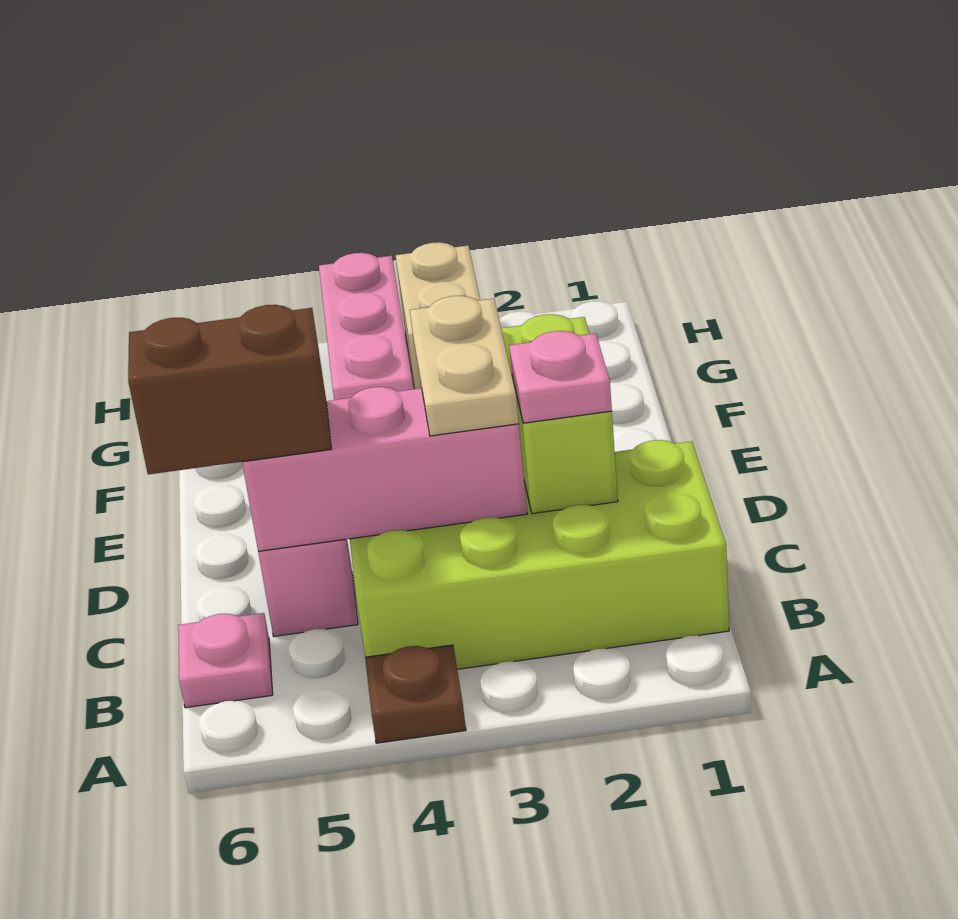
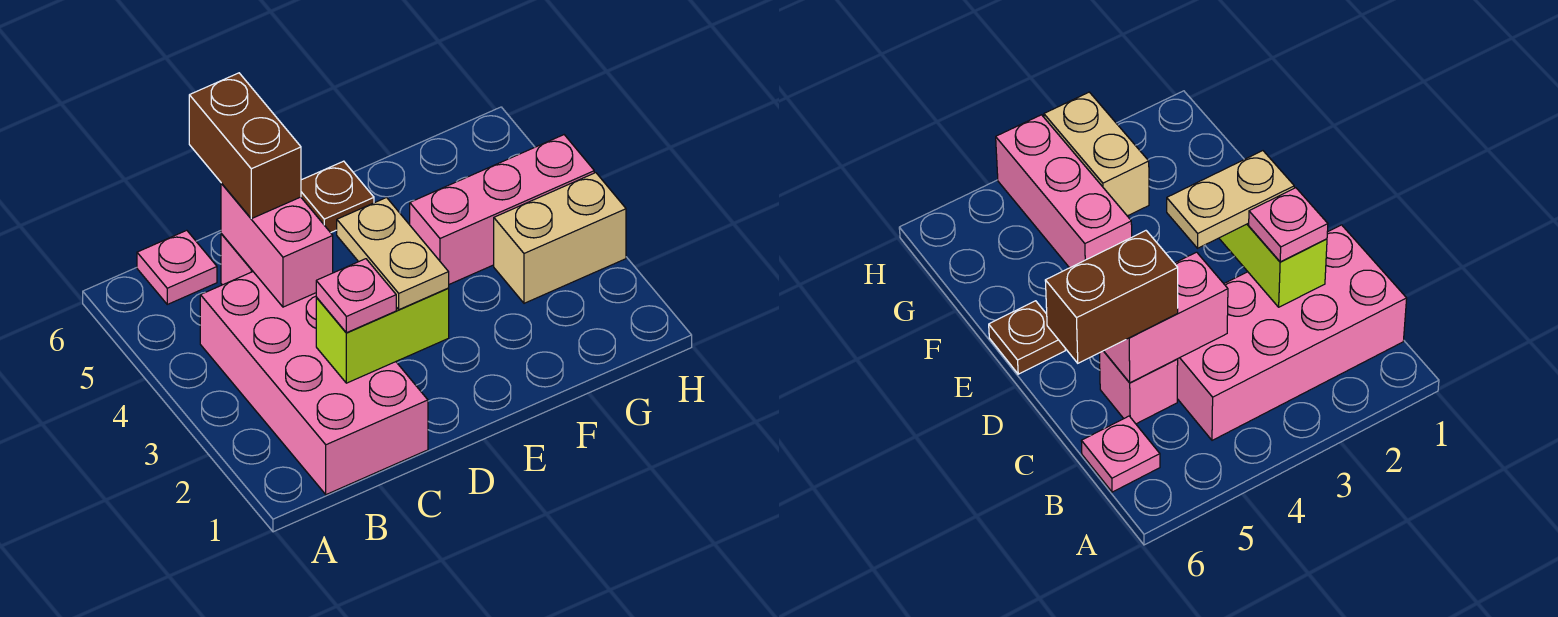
brown 1x1 plate [365,645,466,743] -> brown 1x1 plate moved to [301,161,374,233]
lime 2x4 brick [350,440,729,669] -> pink 2x4 brick [200,272,428,495]
pink 1x3 brick [242,387,527,551] -> pink 1x2 brick [221,183,333,307]
tan 1x2 plate [410,296,519,436] -> tan 1x2 plate turned to [337,198,449,310]

